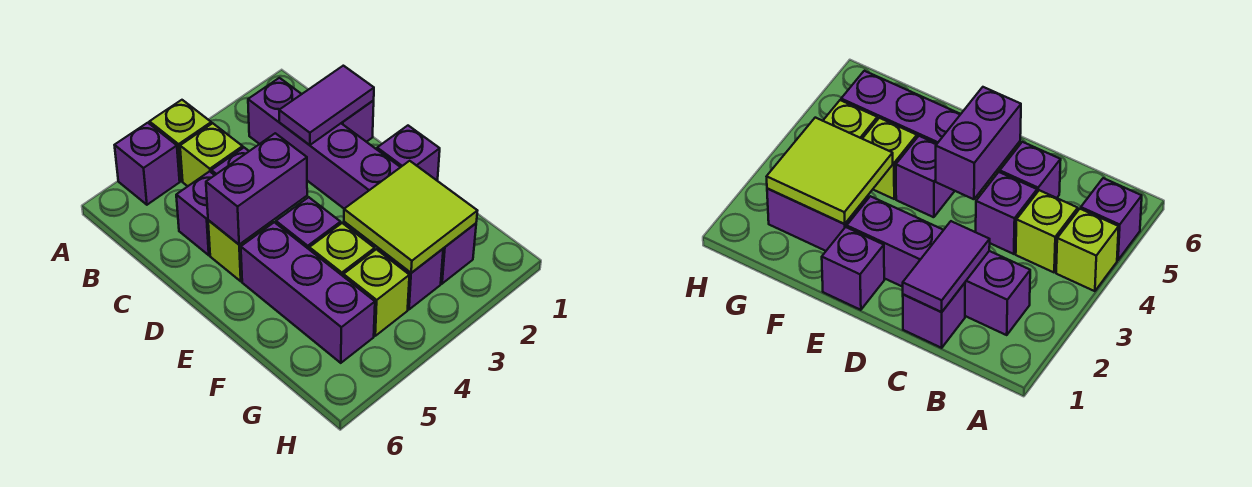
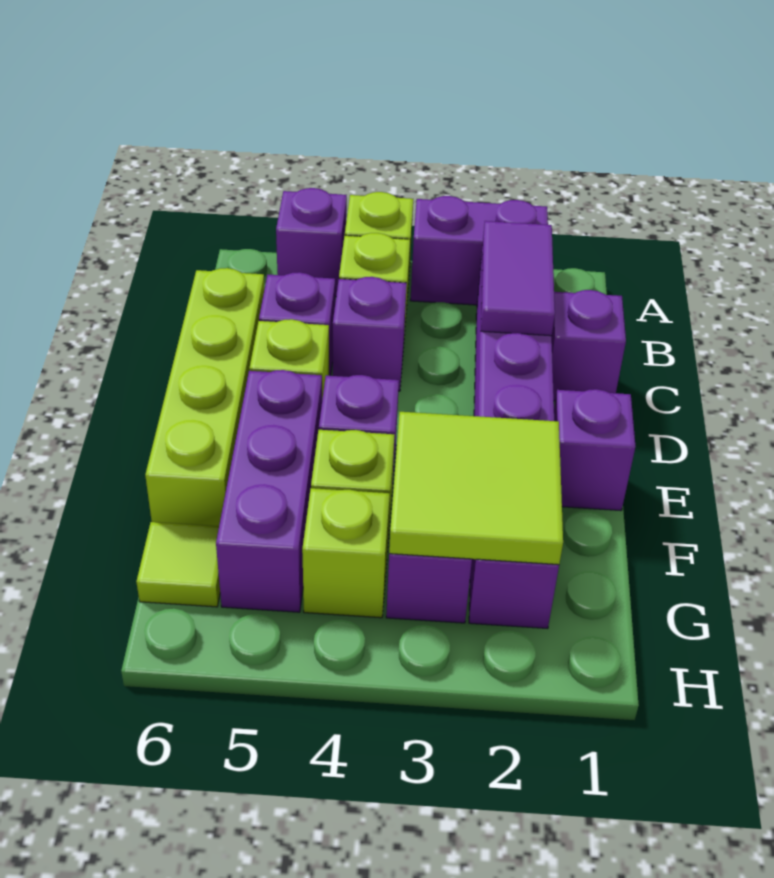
purple 1x2 tile [279,66,374,145] -> purple 1x2 tile turned to [481,221,555,336]
none -> lime 1x4 brick [145,268,265,526]
purple 1x2 brick [206,133,307,245] -> purple 1x2 brick moved to [410,196,548,305]
none -> lime 1x1 tile [136,522,220,607]

